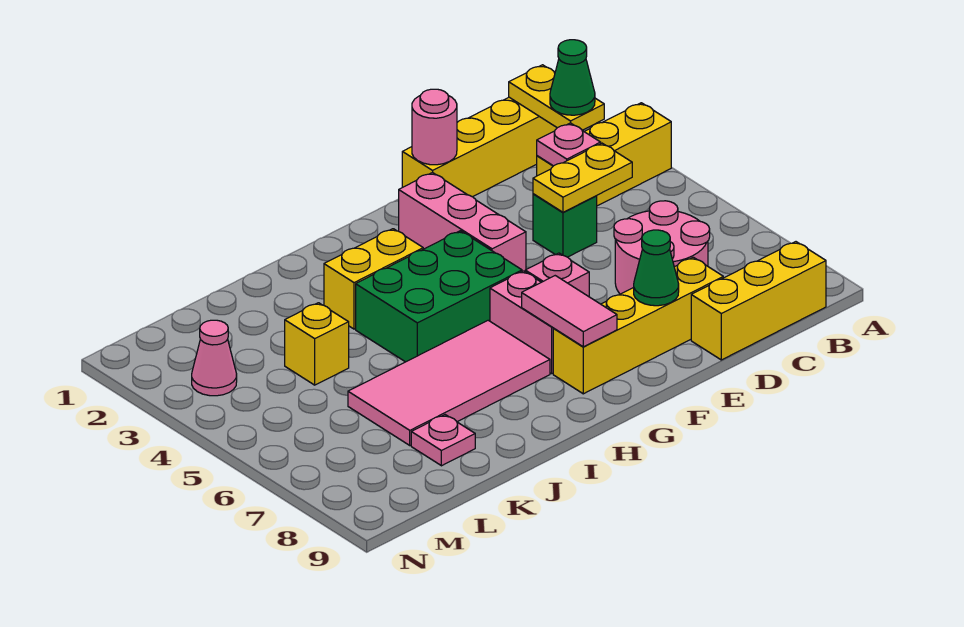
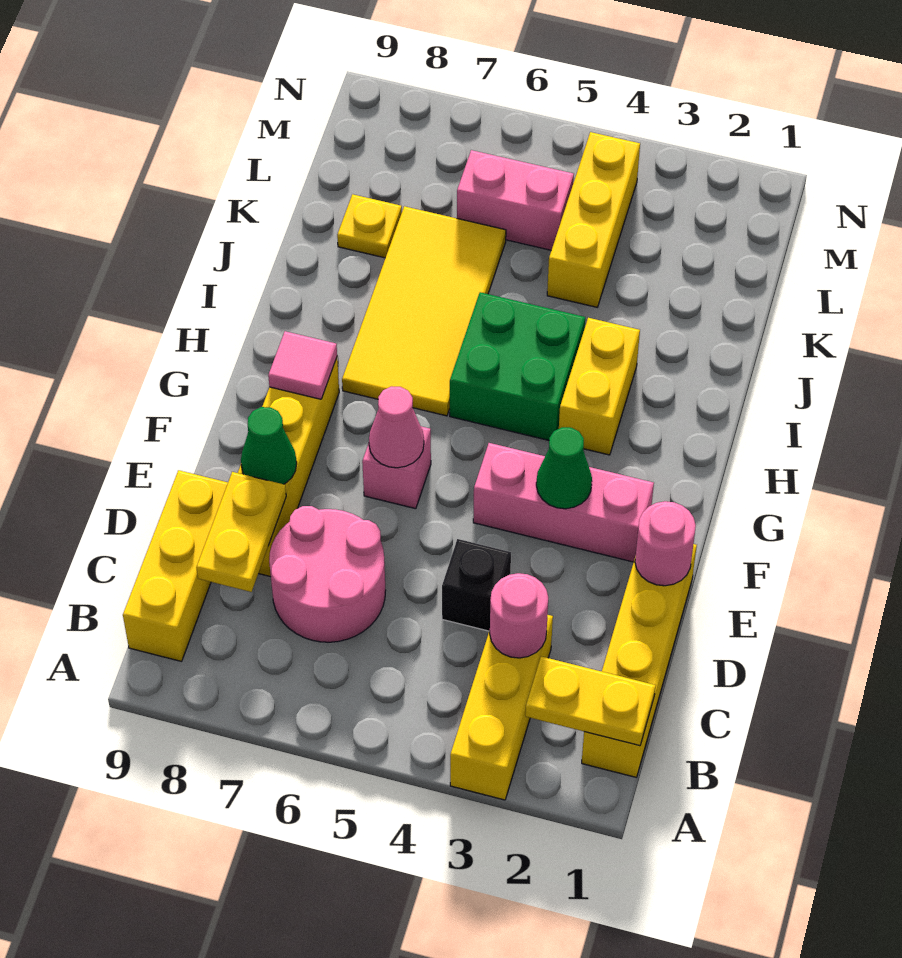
green 1x1 cone [550,40,595,115] -> green 1x1 cone moved to [536,427,592,509]
pink 1x1 plate [537,123,601,166] -> pink 1x1 round brick [490,573,548,658]
yellow 1x2 plate [533,143,632,212] -> yellow 1x2 plate moved to [196,472,286,592]
green 1x1 brick [533,194,597,257] -> black 1x1 brick [442,539,511,631]
green 2x3 brick [356,231,522,362] -> green 2x2 brick [450,292,585,440]
pink 1x2 brick [490,271,553,373] -> pink 1x2 brick moved to [457,150,574,250]
pink 1x2 tile [522,276,617,347] -> pink 1x1 tile [268,331,337,399]
pink 2x4 tile [348,320,550,445] -> yellow 2x4 tile [342,206,506,416]
yellow 1x1 brick [285,303,349,385] -> yellow 1x3 brick [547,132,640,307]
pink 1x1 plate [411,415,475,466] -> yellow 1x1 plate [337,194,402,258]
pink 1x1 cone [192,320,237,396] -> pink 1x1 cone moved to [369,386,424,468]

